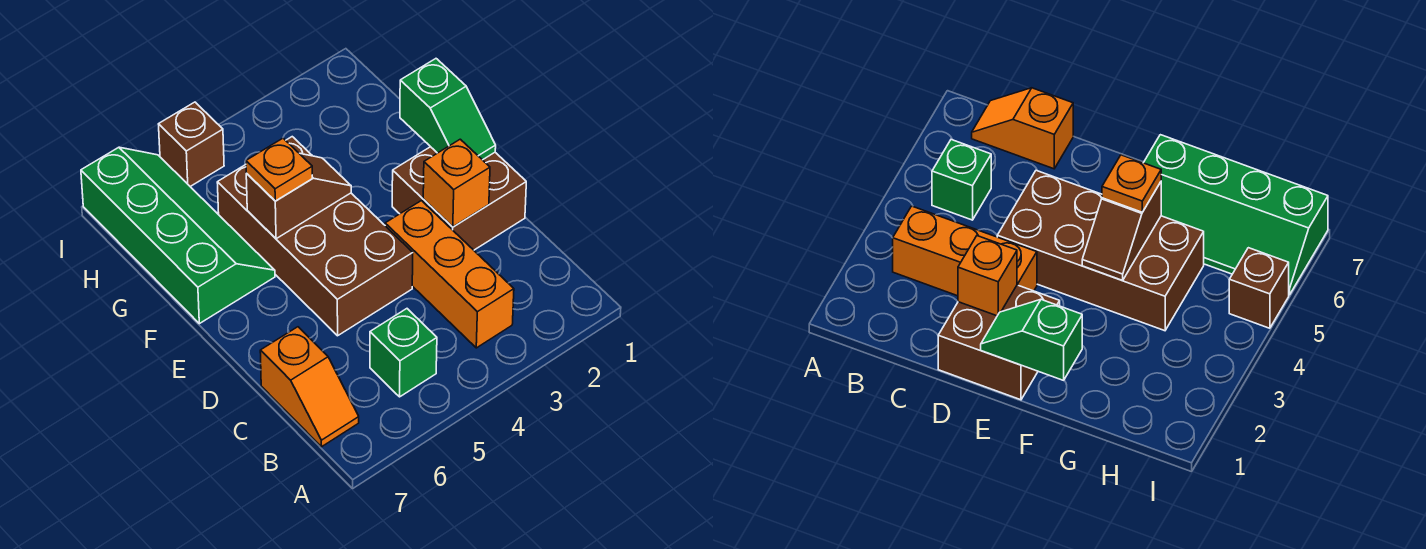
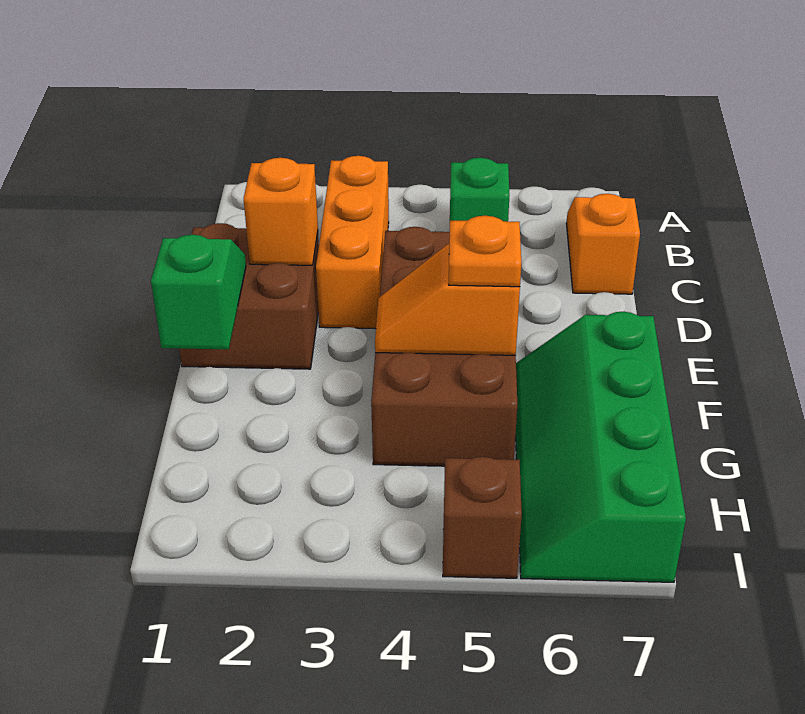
brown 1x2 slope [246,153,351,239] -> orange 1x2 slope [375,244,520,355]

